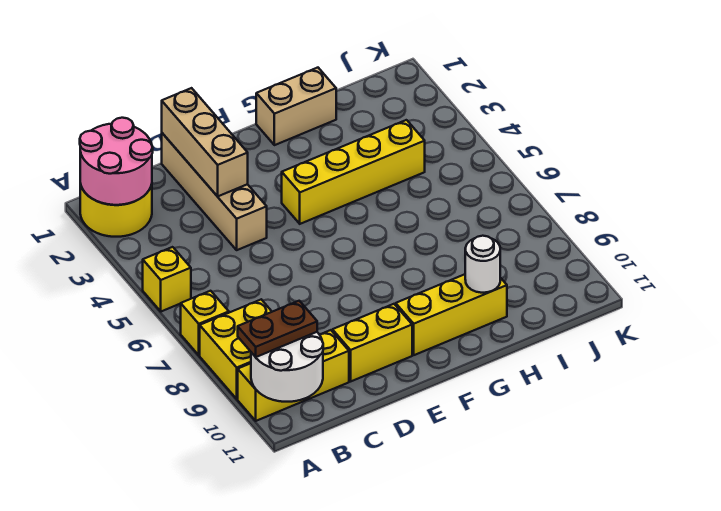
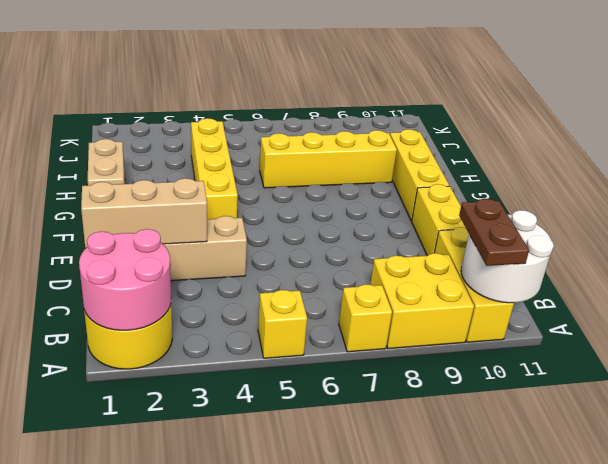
none -> yellow 1x4 brick [260,130,397,188]
white 1x1 round brick [465,236,500,293] -> none

